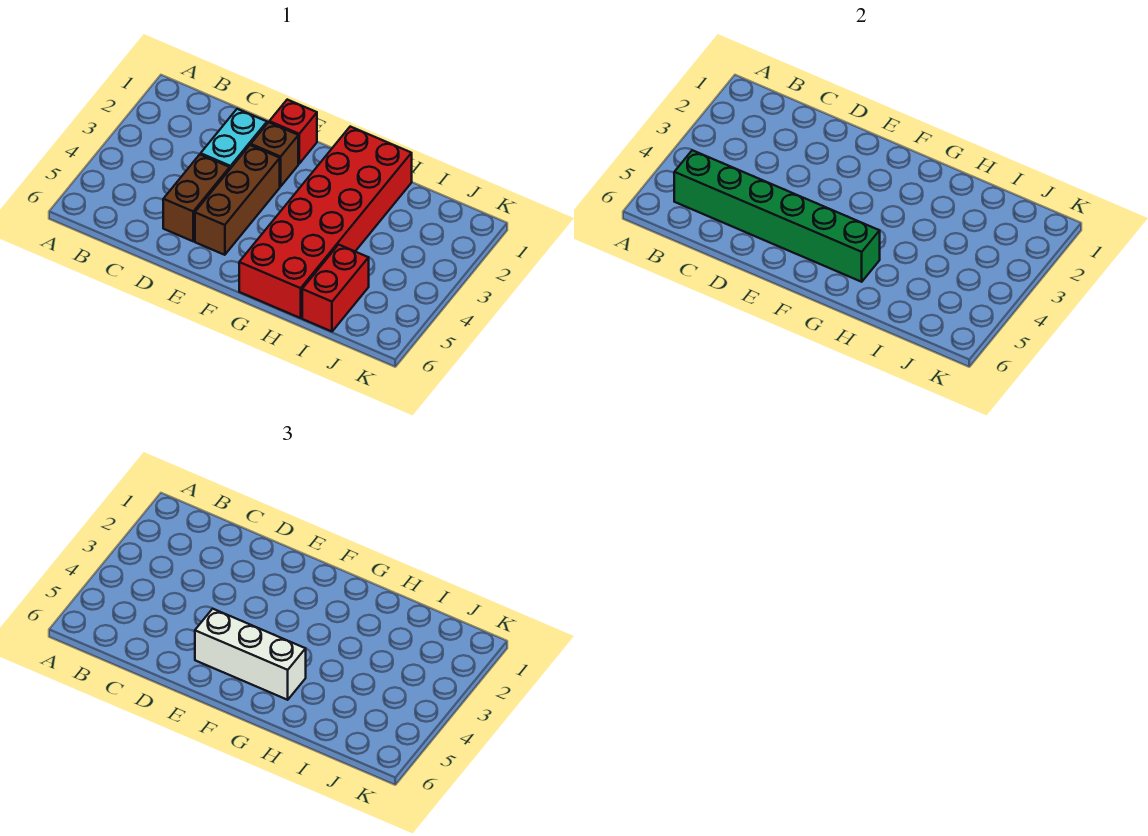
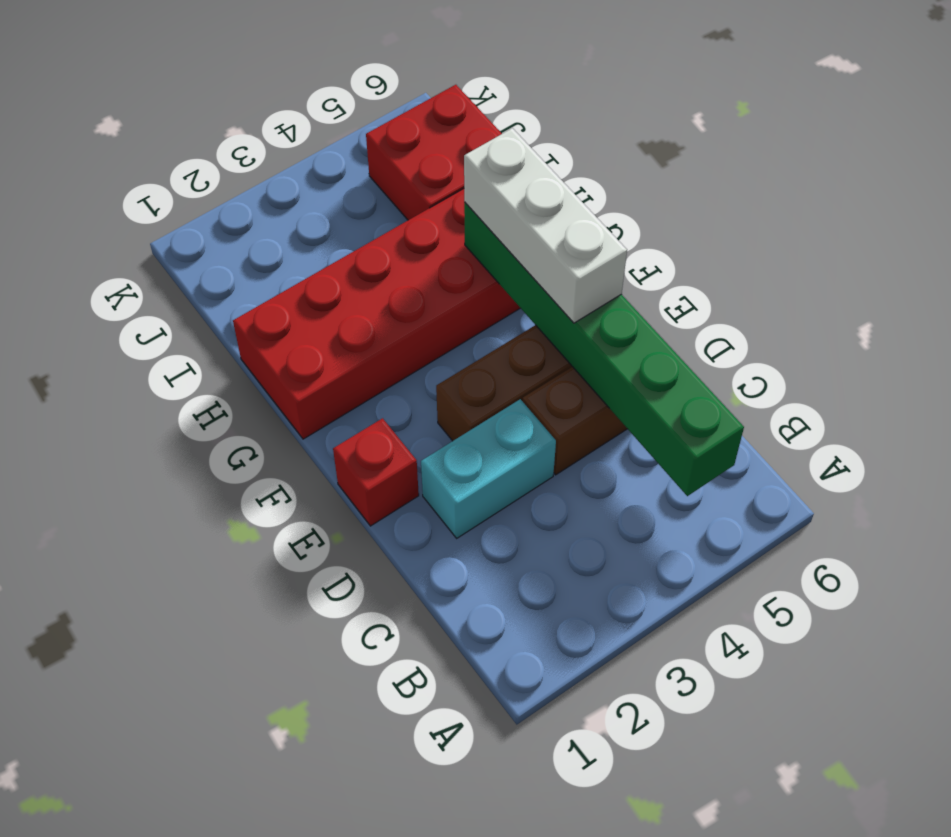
brown 1x1 brick [251,122,298,186] -> none
red 1x2 brick [302,245,369,331] -> red 2x2 brick [366,85,502,220]

